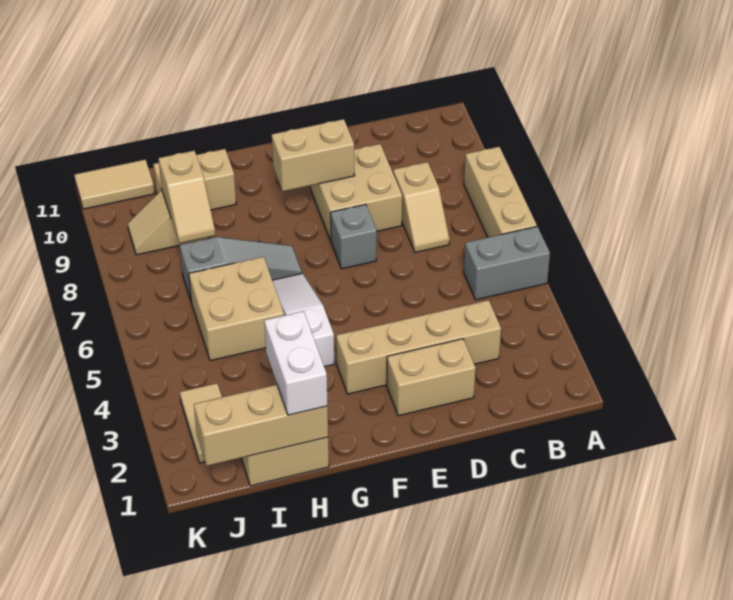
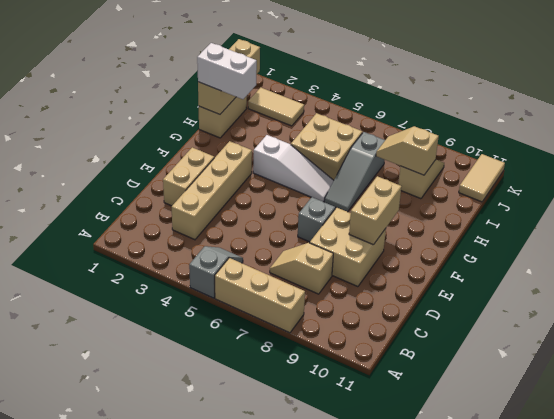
grey 1x2 brick [464,227,550,300] -> grey 1x2 slope [189,246,243,298]
tan 1x2 brick [153,149,236,210] -> none

